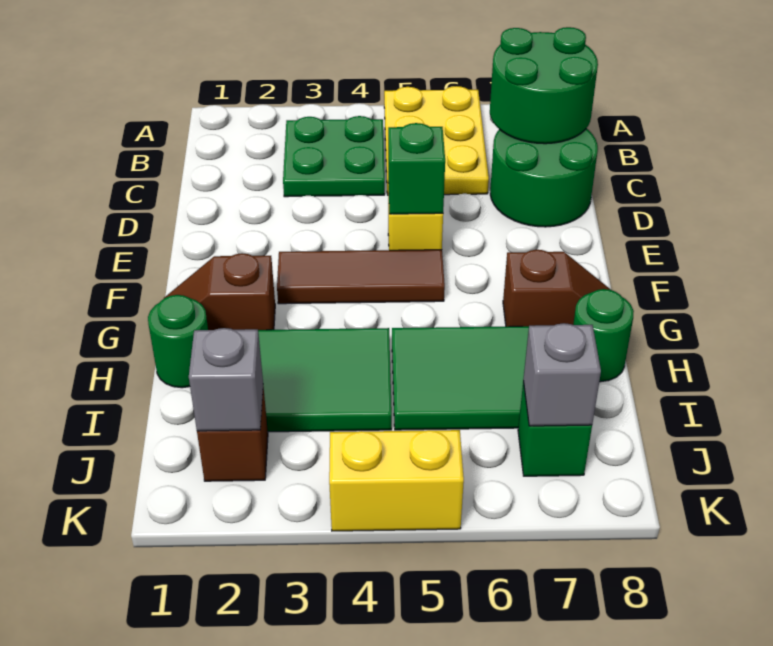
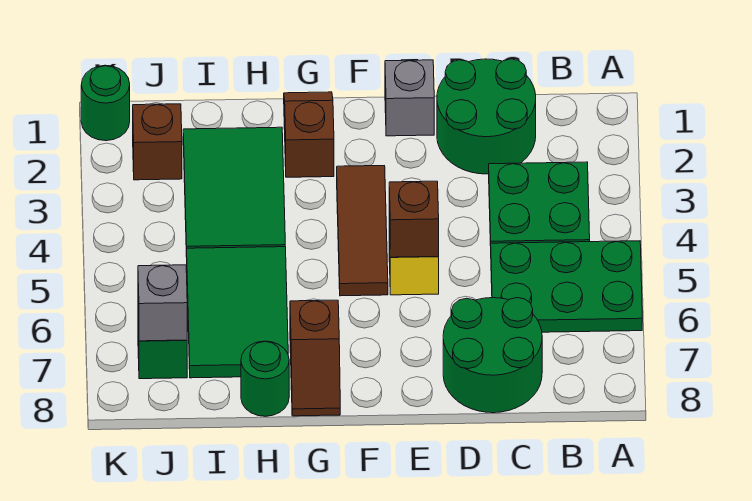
yellow 2x3 plate [384,86,489,195] -> green 2x3 plate [491,241,642,332]
green 2x2 round brick [490,27,598,144] -> green 2x2 round brick moved to [437,59,536,174]
green 1x1 brick [388,123,445,214] -> brown 1x1 brick [389,181,439,257]
green 1x1 round brick [148,295,208,388] -> green 1x1 round brick moved to [81,65,130,141]
grey 1x1 brick [189,328,263,431] -> grey 1x1 brick moved to [385,60,434,136]
yellow 1x2 brick [329,430,464,531] -> none

